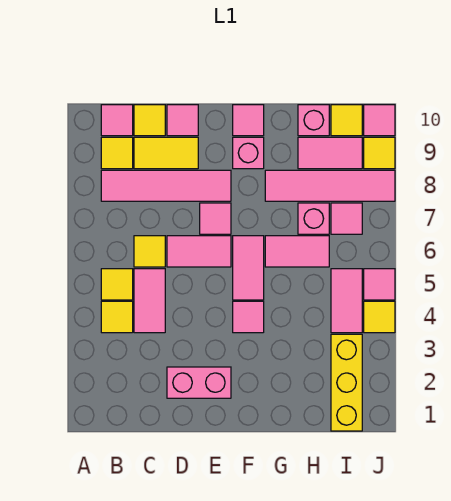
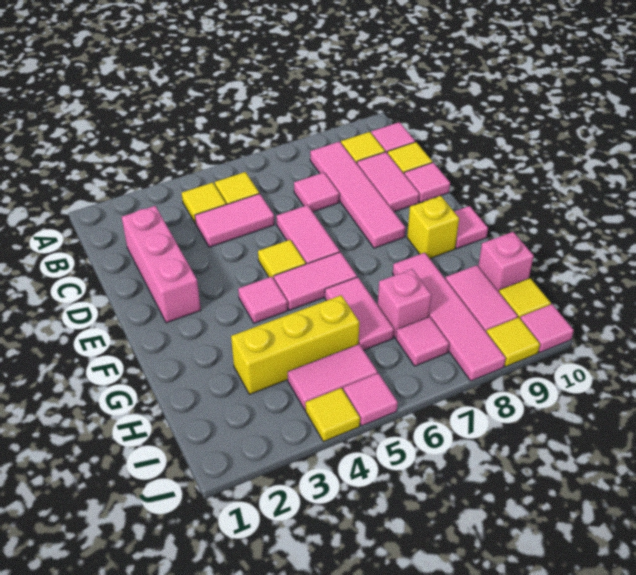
yellow 1x1 tile [134,236,165,267] -> yellow 1x1 tile moved to [258,240,306,279]
yellow 1x2 tile [134,137,198,169] -> pink 1x2 tile [357,152,419,212]
pink 1x2 brick [167,367,231,398] -> pink 1x3 brick [122,206,201,323]
pink 1x1 tile [200,203,231,234] -> pink 1x1 tile moved to [294,172,339,212]
pink 1x1 brick [233,137,264,169] -> yellow 1x1 brick [407,196,459,258]
yellow 1x3 brick [331,334,362,431] -> yellow 1x3 brick moved to [231,295,359,394]

